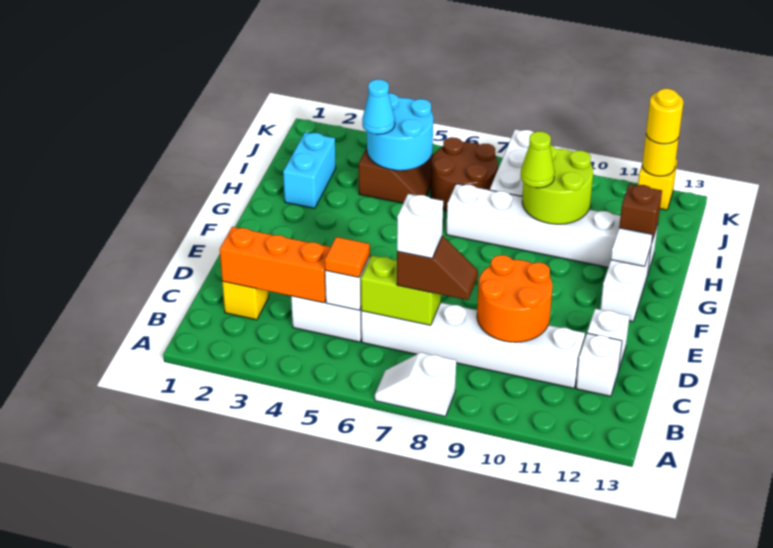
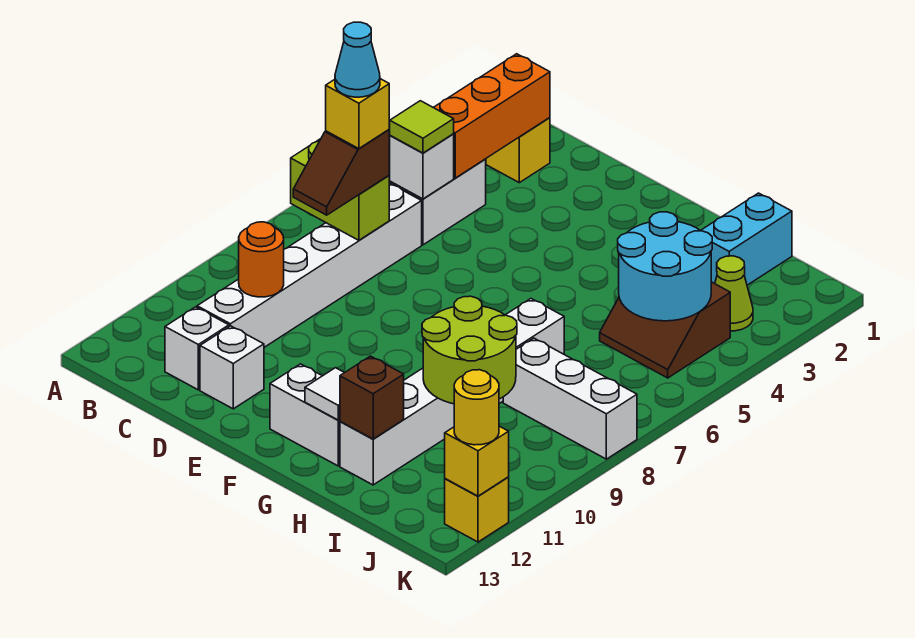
white 1x2 slope [375,353,456,416] -> none
orange 1x1 tile [325,237,370,277] -> lime 1x1 tile [390,101,454,153]
lime 1x2 brick [361,256,441,325] -> lime 1x2 brick turned to [291,139,389,240]
white 1x1 brick [397,194,443,258] -> yellow 1x1 brick [326,79,389,149]
orange 2x2 round brick [477,255,552,342] -> orange 1x1 round brick [239,222,284,297]
cyan 1x2 brick [283,132,336,208] -> cyan 1x2 brick turned to [701,193,792,285]
lime 1x1 cone [521,131,555,188] -> lime 1x1 cone moved to [715,256,753,331]
cyan 1x1 cone [362,79,395,134] -> cyan 1x1 cone moved to [335,22,380,97]
brown 2x2 round brick [431,137,498,211] -> none
yellow 1x1 round brick [642,135,679,176] -> yellow 1x1 brick [445,426,509,496]

